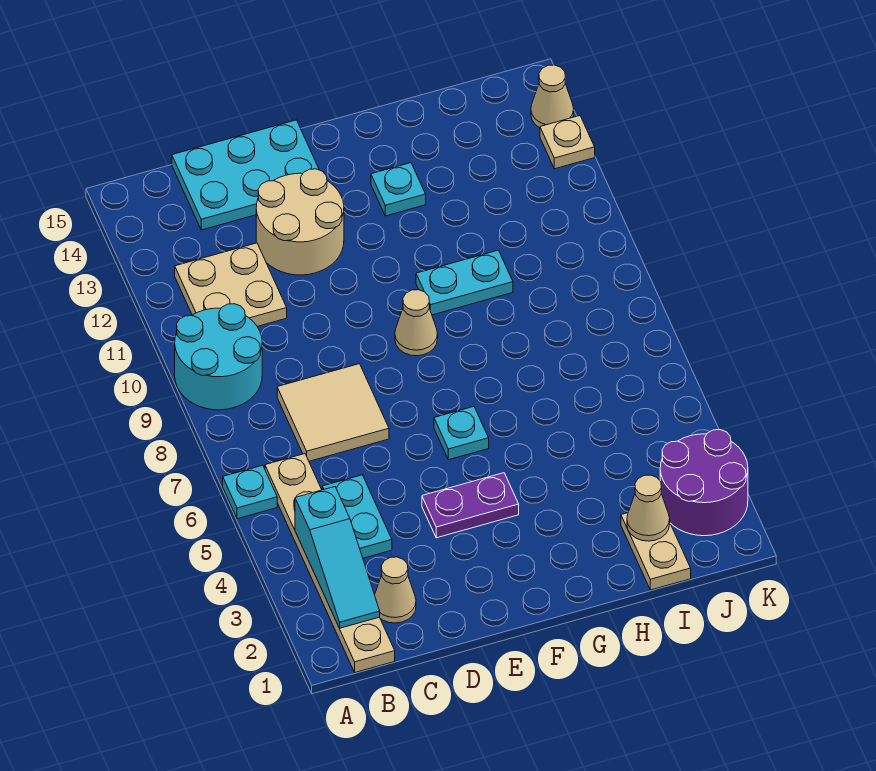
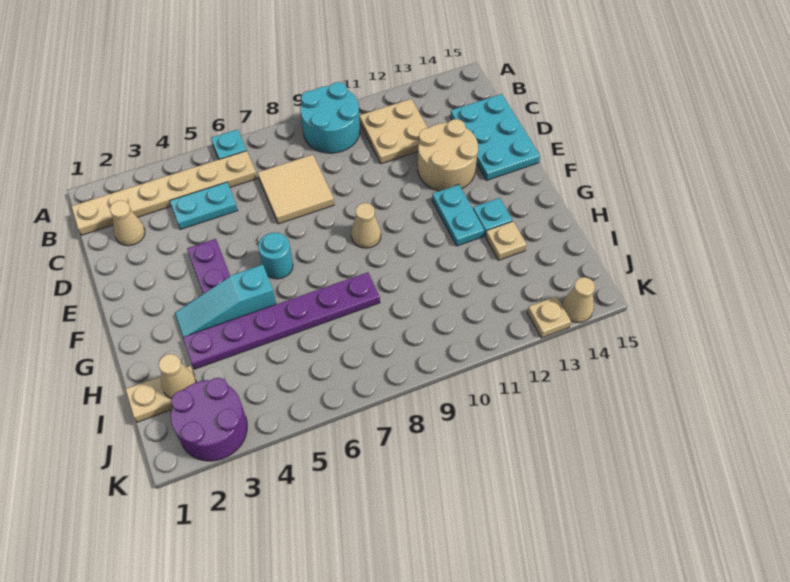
cyan 1x3 slope [295,487,380,628] -> cyan 1x3 slope moved to [175,265,276,337]
cyan 1x1 plate [434,407,489,460] -> cyan 1x1 round brick [258,233,293,279]
cyan 1x2 plate [416,250,513,315] -> cyan 1x2 plate moved to [432,185,484,246]
none -> purple 1x6 plate [183,272,380,369]
none -> tan 1x1 plate [486,221,527,260]

